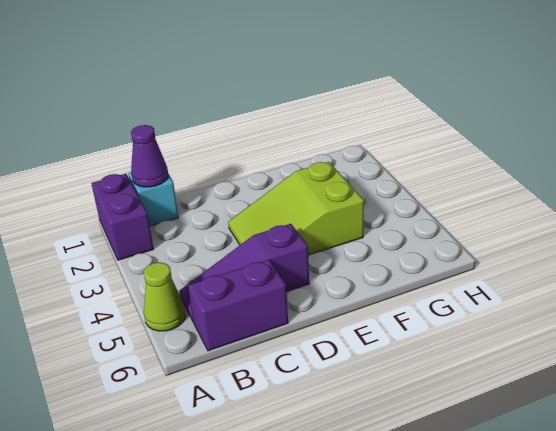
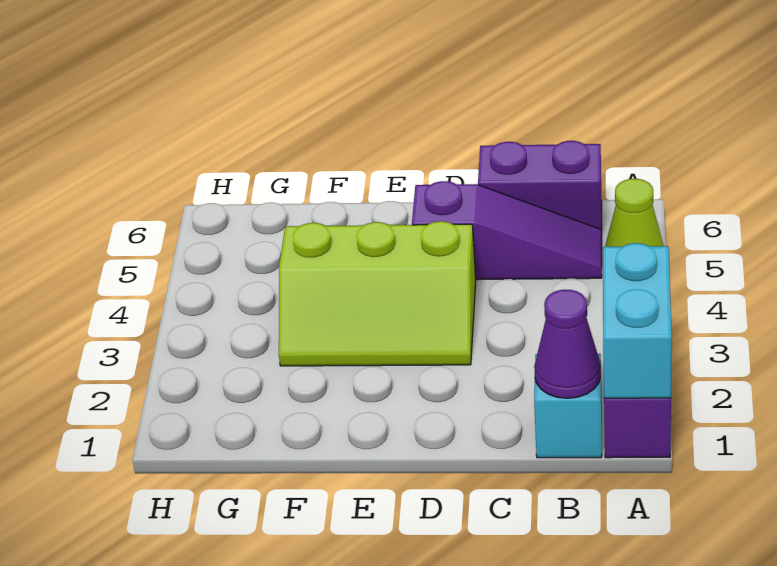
none -> cyan 1x2 brick [603,243,672,398]
lime 2x3 slope [228,162,364,255] -> lime 2x3 slope turned to [279,221,476,366]

